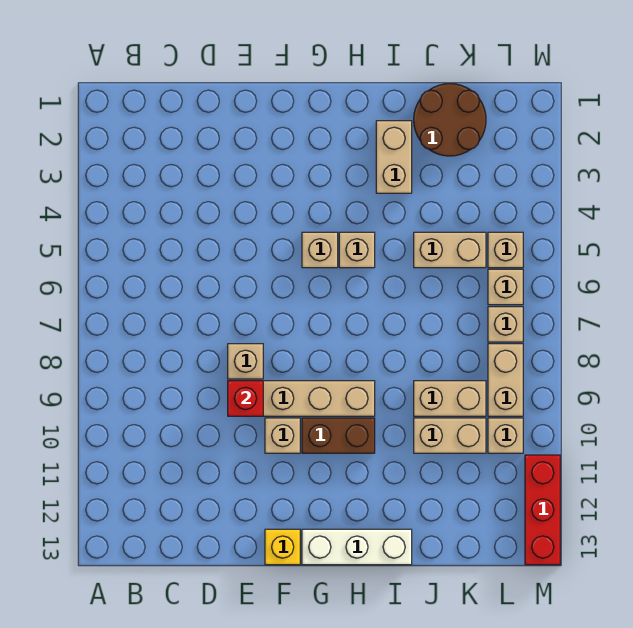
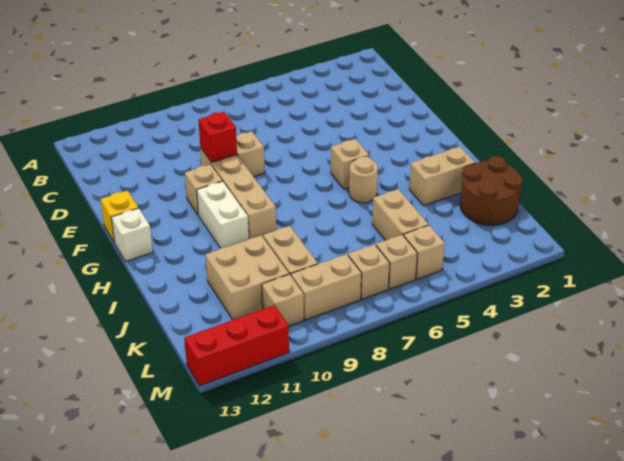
brown 1x2 brick [302,418,375,453] -> white 1x2 brick [197,181,249,249]
white 1x3 brick [302,529,412,565] -> white 1x1 brick [111,208,153,262]
tan 1x1 brick [339,232,375,268] -> tan 1x1 round brick [349,157,378,203]
tan 1x2 brick [414,418,486,453] -> tan 2x2 brick [206,235,289,320]

